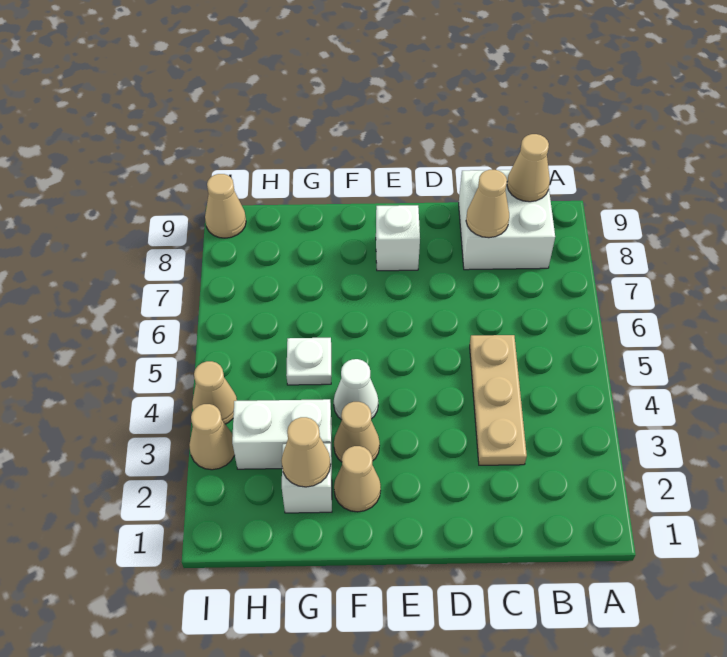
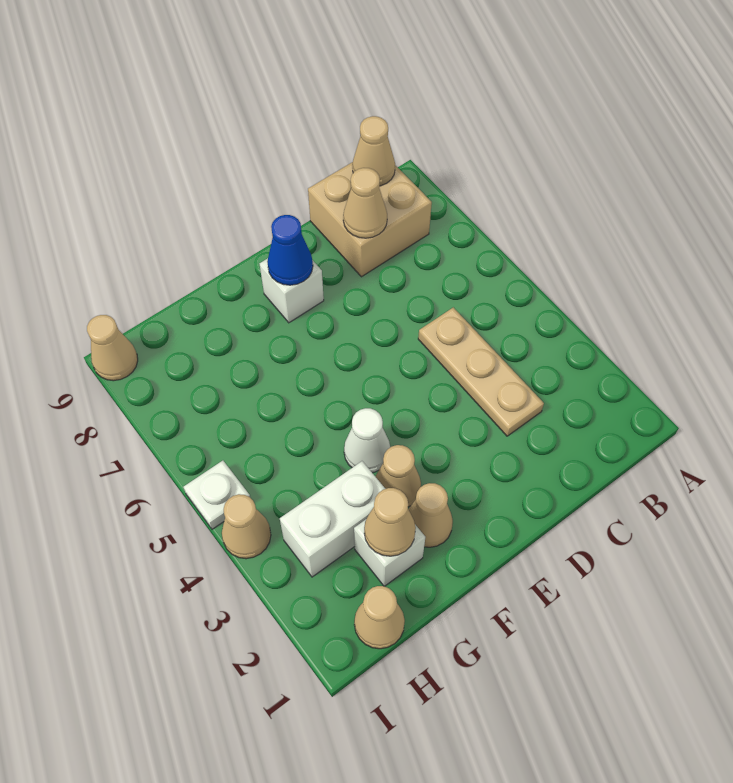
white 2x2 brick [459,170,555,270] -> tan 2x2 brick [308,162,432,277]
none -> blue 1x1 cone [267,215,313,285]
white 1x1 plate [286,338,331,385] -> white 1x1 plate moved to [184,461,250,529]
tan 1x1 cone [189,404,235,470] -> tan 1x1 cone moved to [354,586,405,649]

